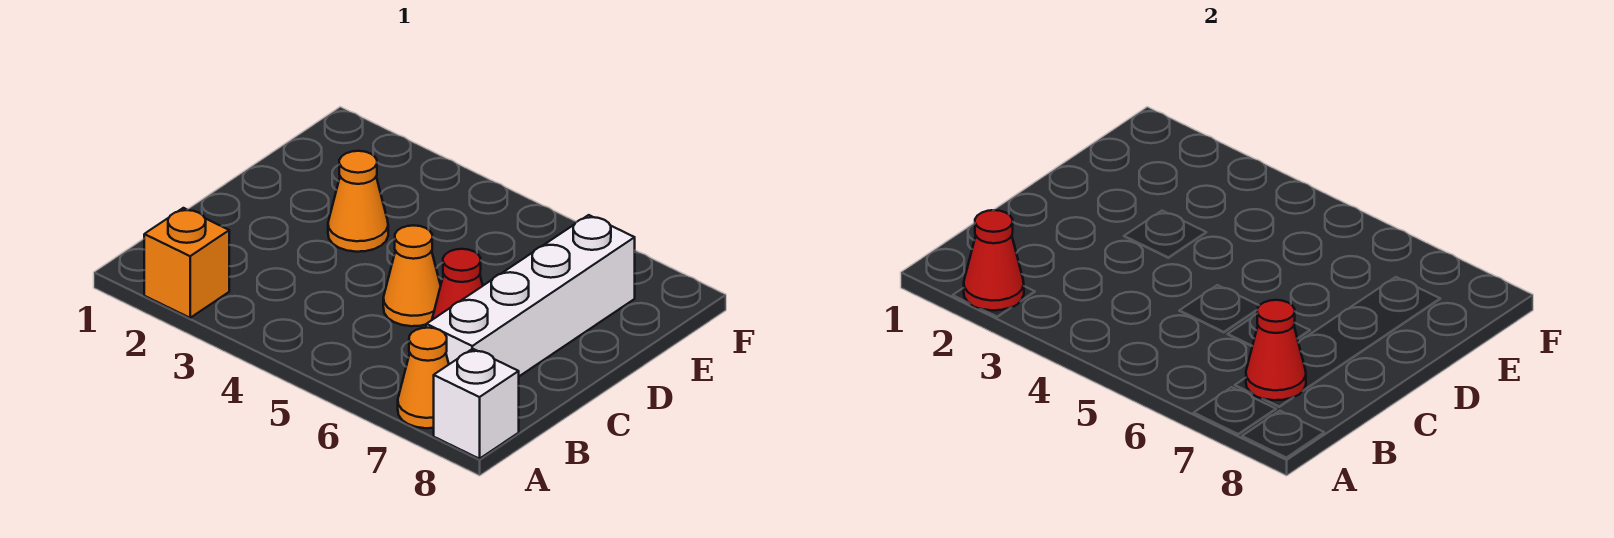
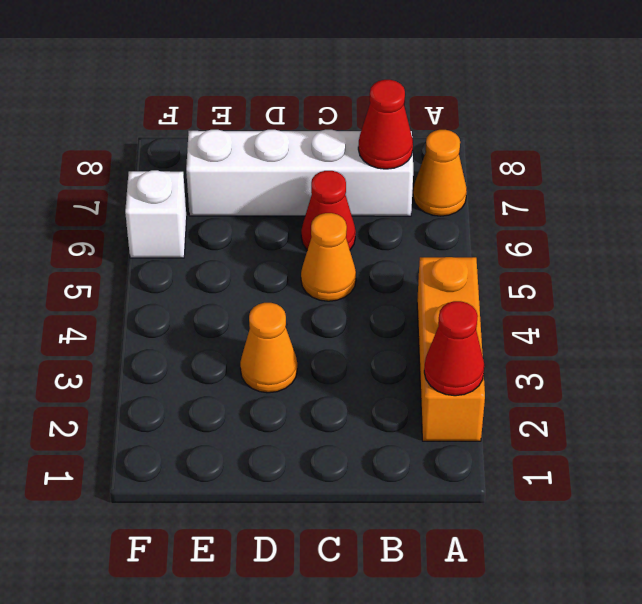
orange 1x1 brick [144,208,229,318] -> orange 1x3 brick [417,257,485,441]
white 1x1 brick [434,349,519,459] -> white 1x1 brick moved to [125,170,187,258]

